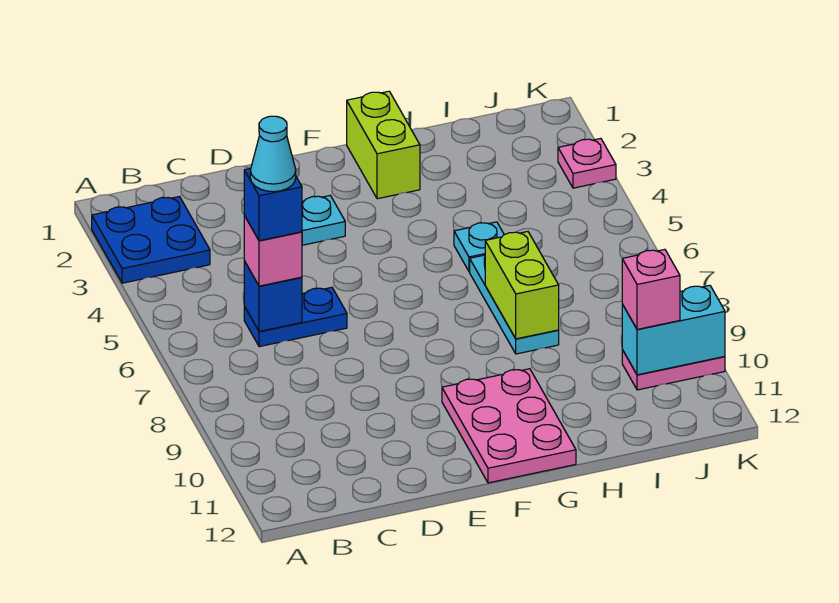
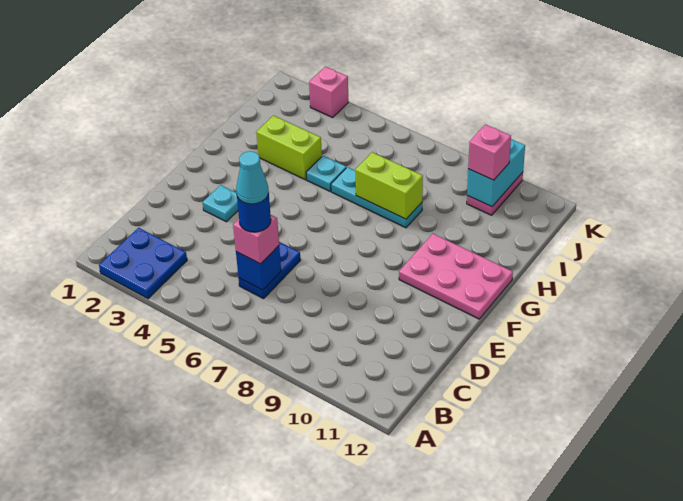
blue 1x1 brick [244,168,302,241] -> blue 1x1 round brick [237,193,271,232]
lime 1x2 brick [347,91,420,199] -> lime 1x2 brick moved to [256,116,322,180]
pink 1x1 plate [558,138,616,188] -> pink 1x1 brick [309,67,349,117]

